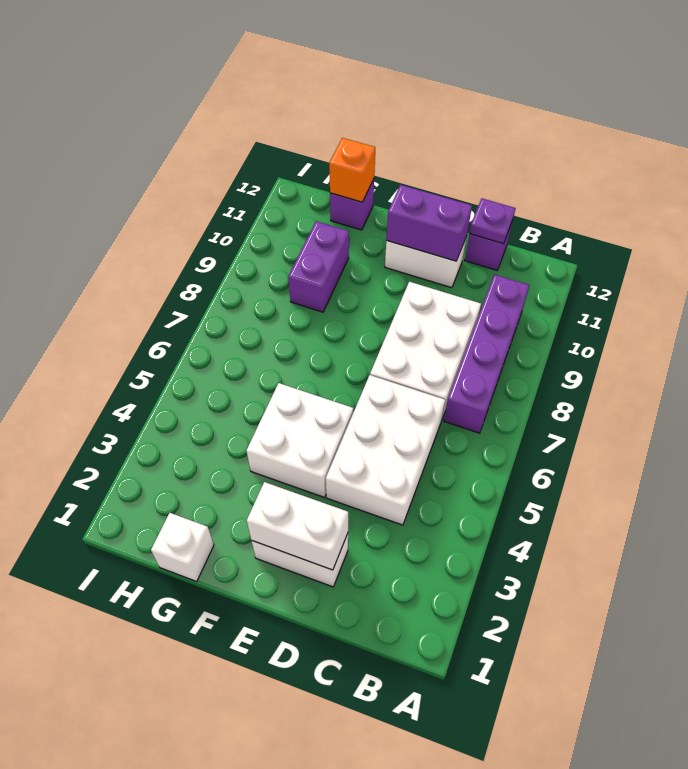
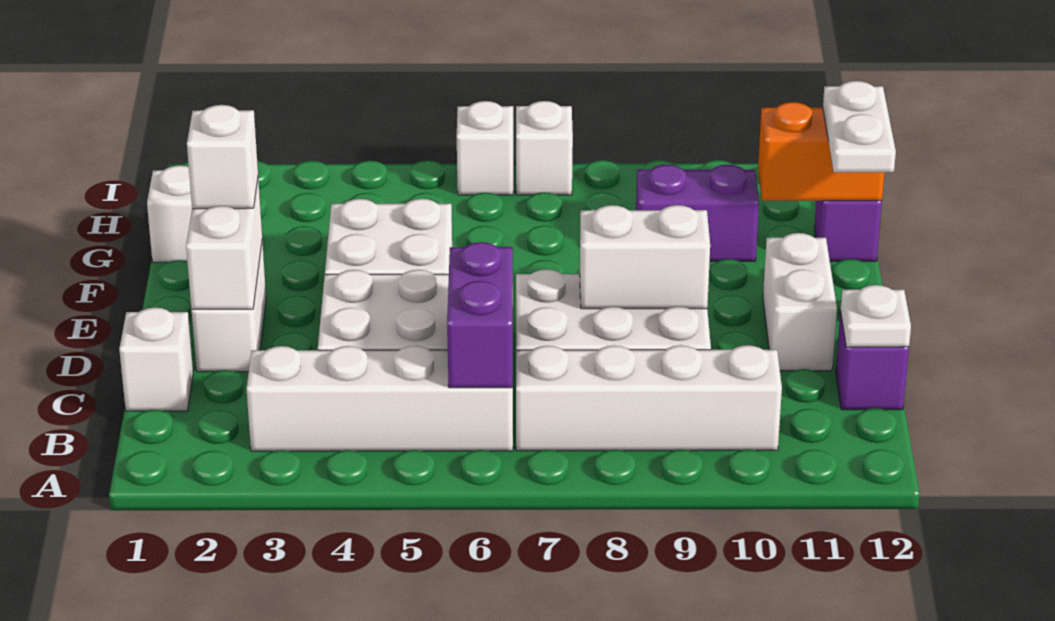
none -> white 1x4 brick [247,346,513,451]
purple 1x4 brick [444,275,529,433] -> white 1x4 brick [516,345,782,451]
none -> white 1x1 brick [119,308,193,411]
purple 1x1 plate [469,199,516,244] -> white 1x1 plate [841,285,911,347]
none -> white 1x2 brick [580,205,710,309]
purple 1x2 brick [386,185,472,261] -> purple 1x2 brick moved to [447,242,513,388]
none -> white 1x1 brick [187,105,258,209]
none -> white 1x2 plate [823,81,896,172]
orange 1x1 brick [329,138,375,202] -> orange 1x2 brick [758,102,884,201]
none -> white 1x1 brick [457,101,513,195]
none -> white 1x1 brick [516,101,573,195]

